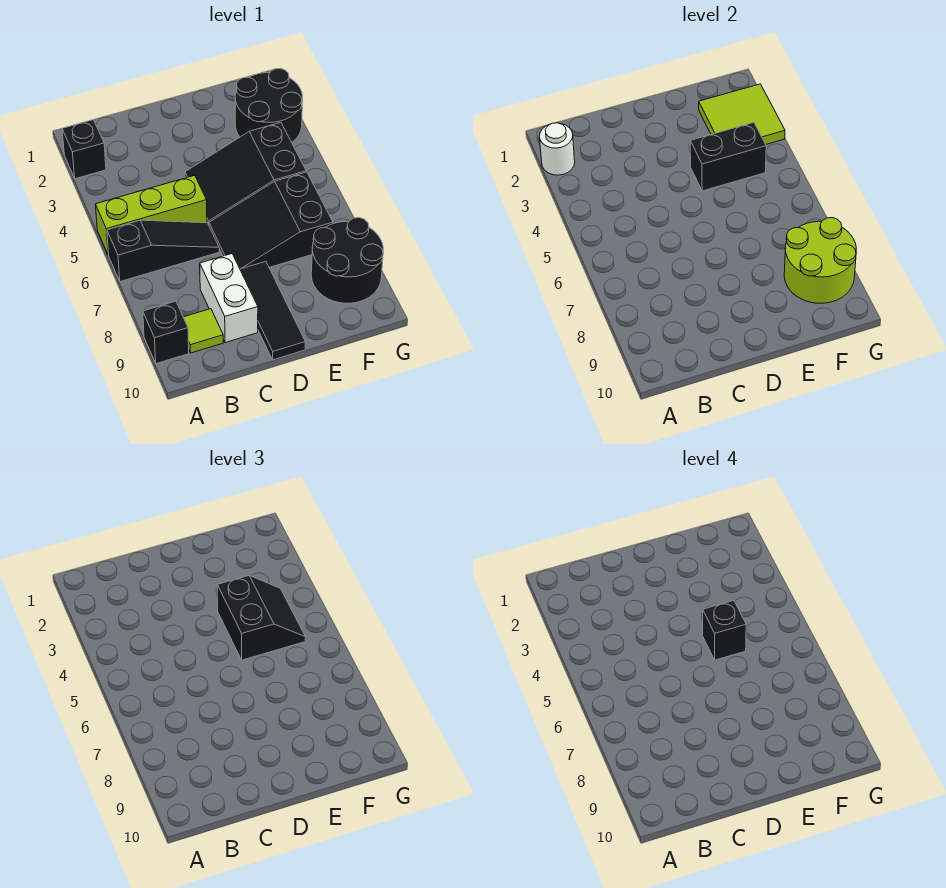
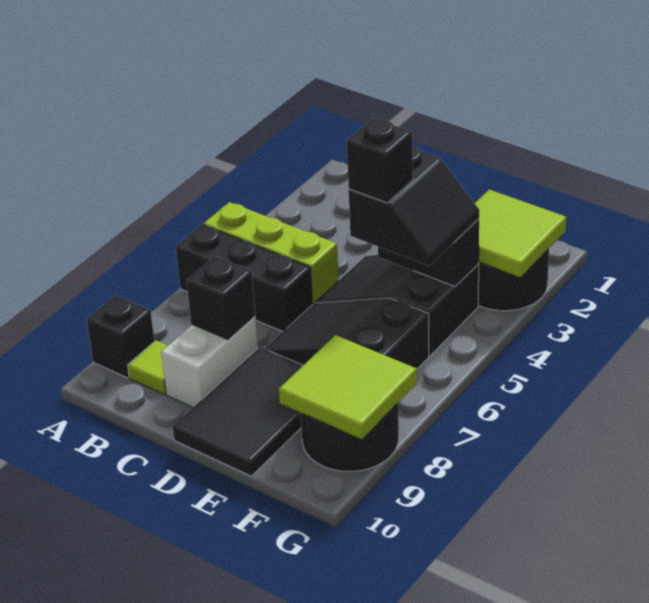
black 1x1 brick [62,120,106,179] -> black 1x1 brick moved to [187,256,255,341]
white 1x1 round brick [539,123,575,175] -> none
black 1x3 slope [107,220,219,282] -> black 1x3 brick [176,224,313,331]
black 1x3 tile [240,262,305,360] -> black 2x3 tile [173,347,303,476]
lime 2x2 round brick [784,218,856,303] -> lime 2x2 tile [279,335,417,439]

